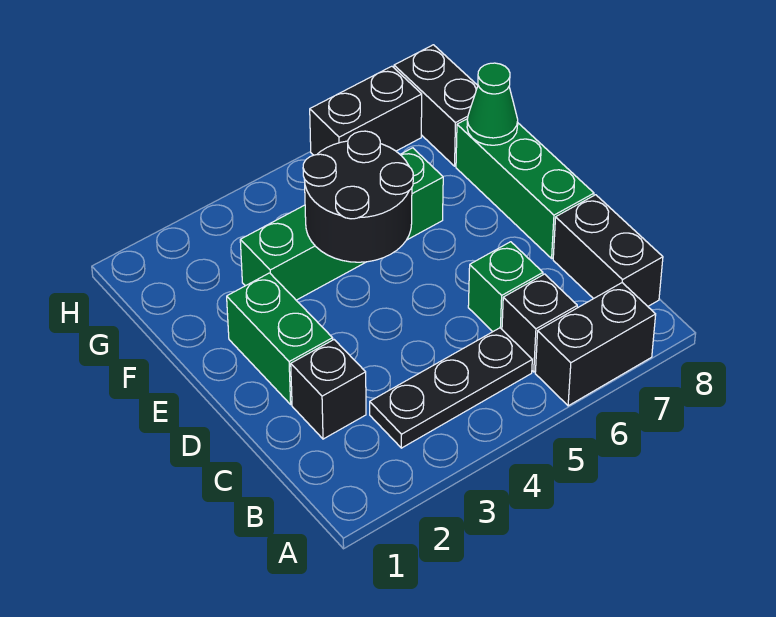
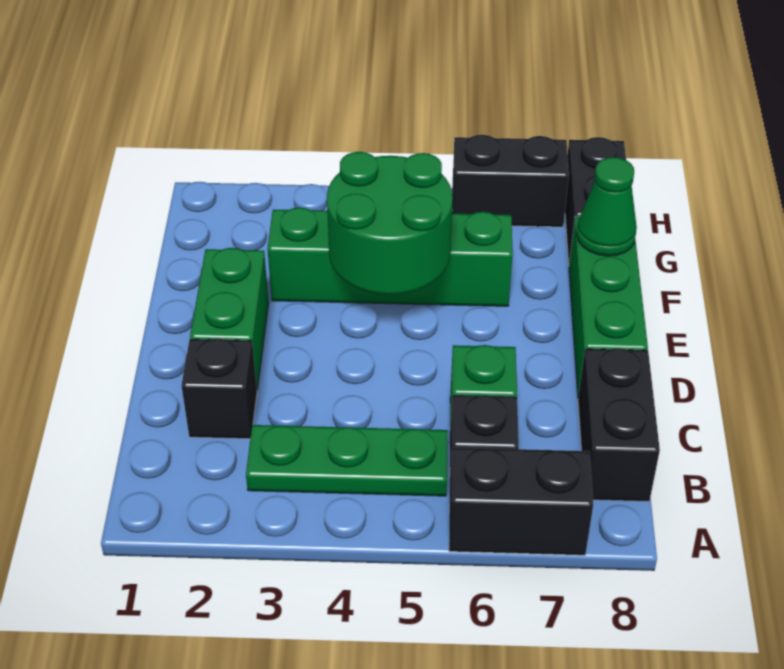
black 1x3 plate [370,328,532,448] -> green 1x3 plate [246,425,448,496]
black 2x2 round brick [303,131,413,262] -> green 2x2 round brick [327,152,453,295]

